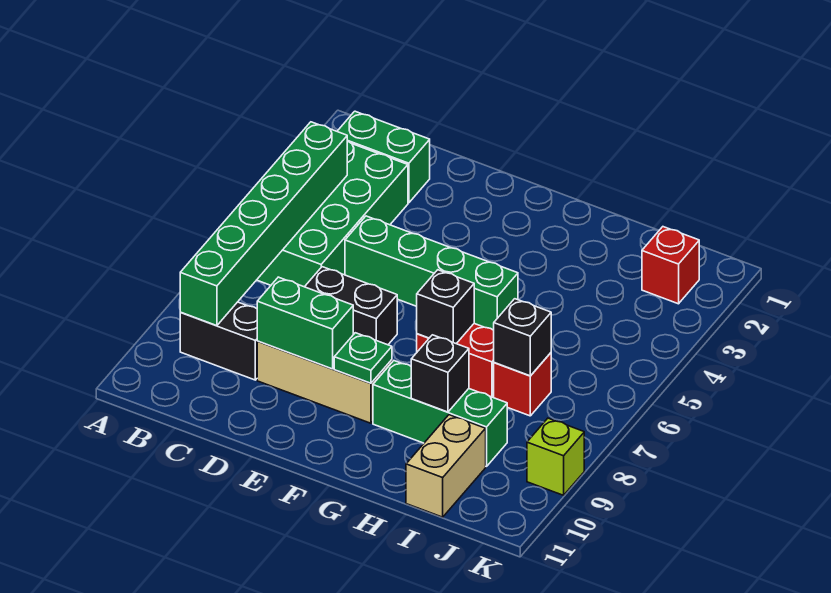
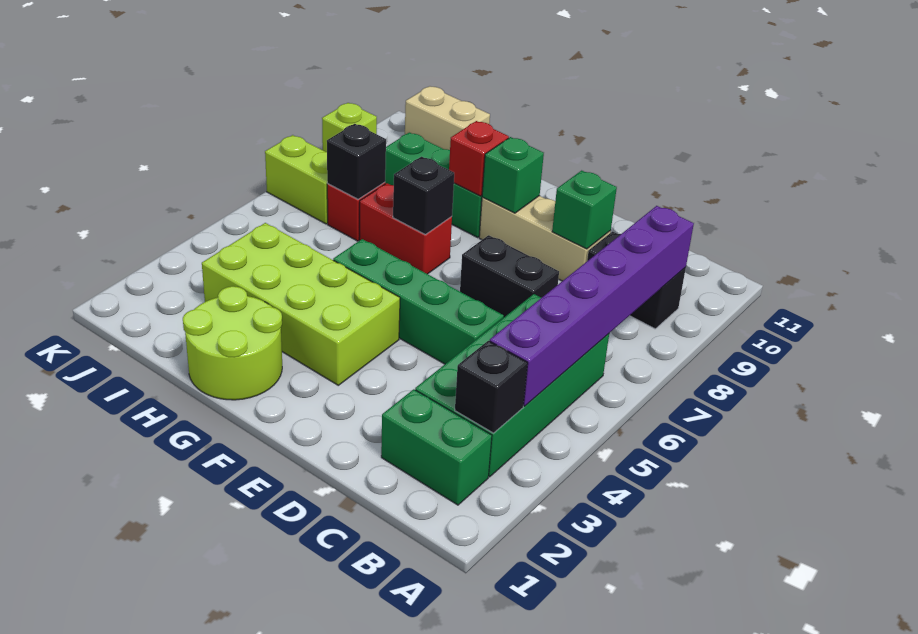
green 1x6 brick [180,122,347,326] -> purple 1x6 brick [490,206,694,406]
green 1x2 brick [257,277,353,369] -> green 1x1 brick [552,171,617,249]
none -> lime 2x4 brick [202,223,400,385]
green 1x1 plate [334,333,392,383] -> green 1x1 brick [482,137,544,213]
none -> lime 2x2 round brick [183,286,282,400]
black 1x1 brick [411,335,469,412] -> black 1x1 brick moved to [455,341,528,433]
tan 1x2 brick [406,415,486,517] -> tan 1x2 brick turned to [405,86,490,150]
red 1x1 brick [642,227,699,304] -> red 1x1 brick moved to [449,121,509,196]
none -> lime 1x2 brick [265,135,328,224]

